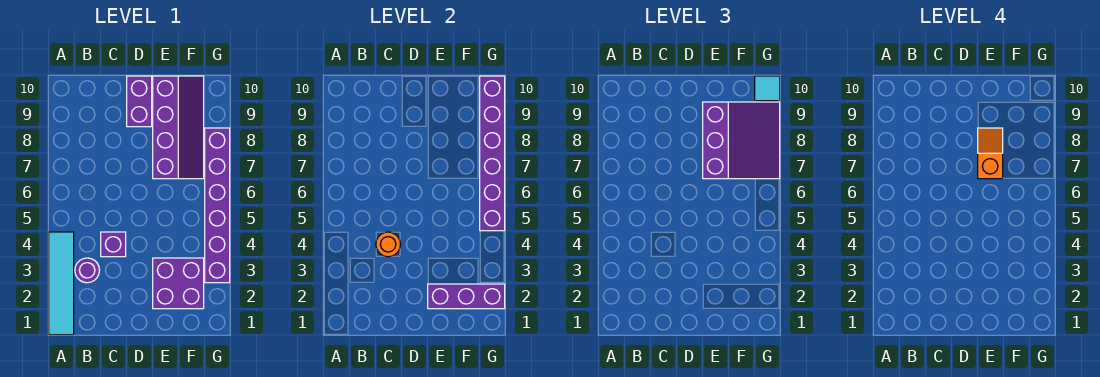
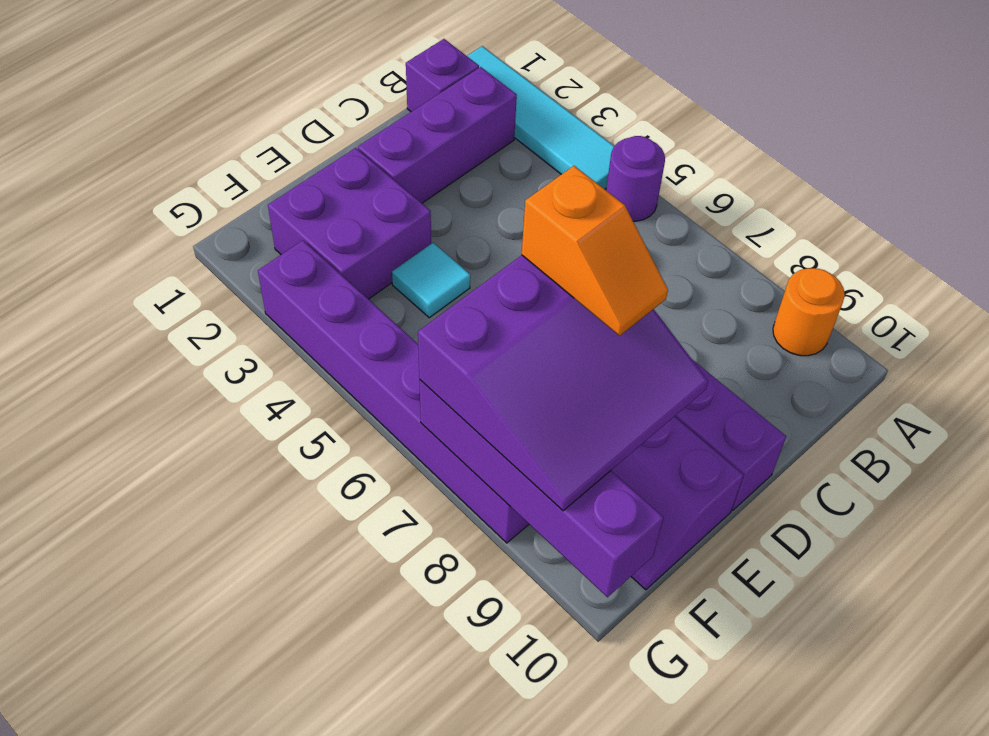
purple 1x1 round brick [75,258,100,283] -> purple 1x1 round brick moved to [606,136,665,221]
purple 1x1 brick [101,232,126,257] -> purple 1x1 brick moved to [406,39,479,112]
orange 1x1 round brick [376,232,401,257] -> orange 1x1 round brick moved to [773,268,845,356]
purple 1x3 brick [428,284,505,309] -> purple 1x3 brick moved to [358,67,517,203]
purple 3x3 slope [703,102,780,179] -> purple 3x3 slope turned to [418,255,708,511]
purple 1x6 brick [480,76,505,231] -> purple 1x4 brick [419,380,664,597]
cyan 1x1 tile [755,76,780,101] -> cyan 1x1 tile moved to [392,243,470,318]

